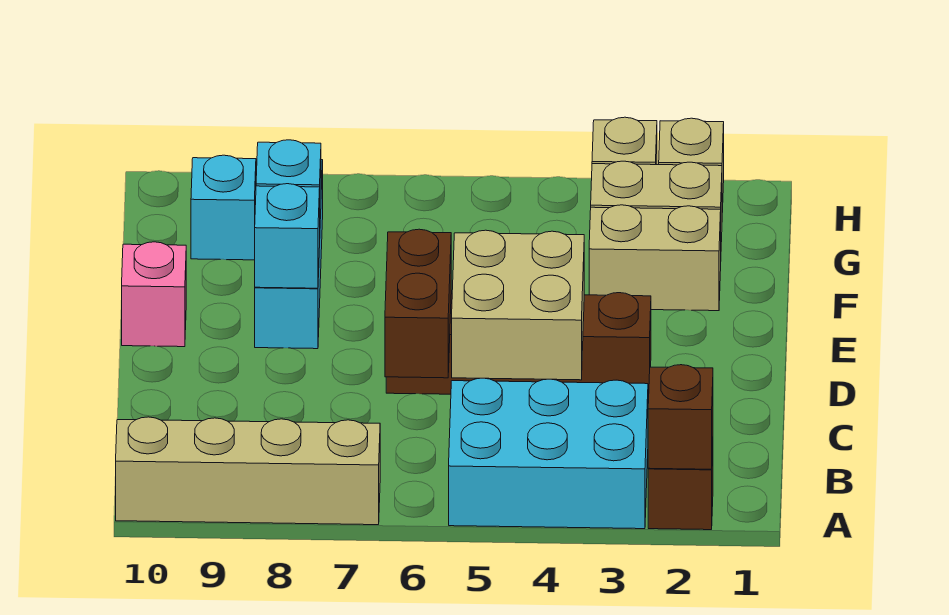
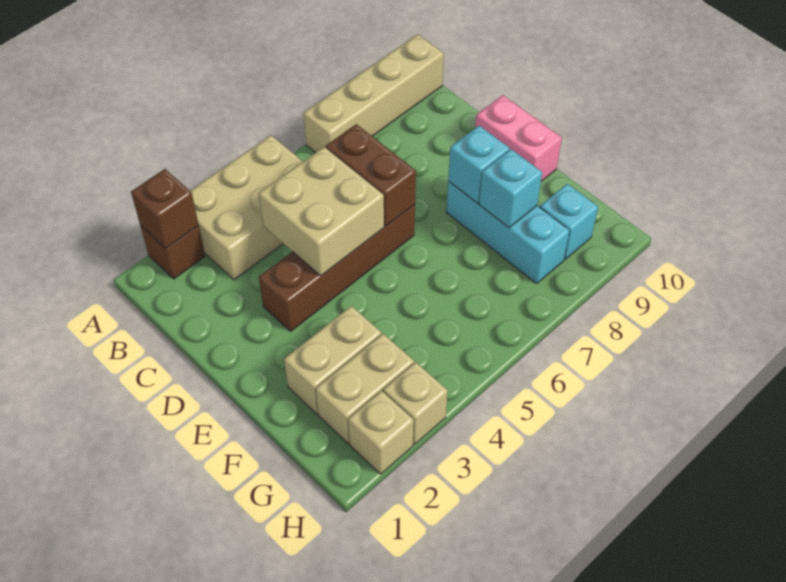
cyan 2x3 brick [449,378,648,529] -> tan 2x3 brick [190,135,303,280]
pink 1x1 brick [122,242,186,347] -> pink 1x2 brick [475,95,562,181]

